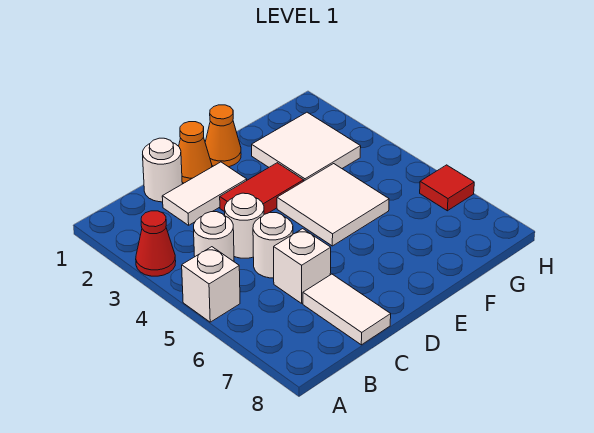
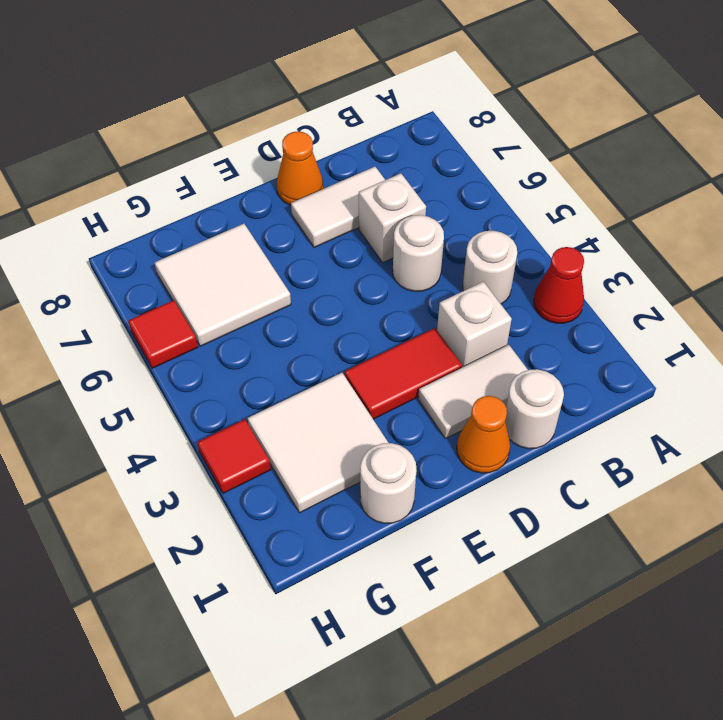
white 1x1 brick [182,247,240,322] -> white 1x1 brick moved to [437,282,512,367]
white 1x1 round brick [225,193,264,258] -> white 1x1 round brick moved to [360,443,417,523]
white 1x2 tile [303,274,391,345] -> white 1x2 tile turned to [291,167,385,248]
orange 1x1 cone [205,105,241,167] -> orange 1x1 cone moved to [277,131,323,205]
white 2x2 tile [277,164,389,246] -> white 2x2 tile moved to [155,224,291,346]
none -> red 1x1 tile [197,419,271,493]

